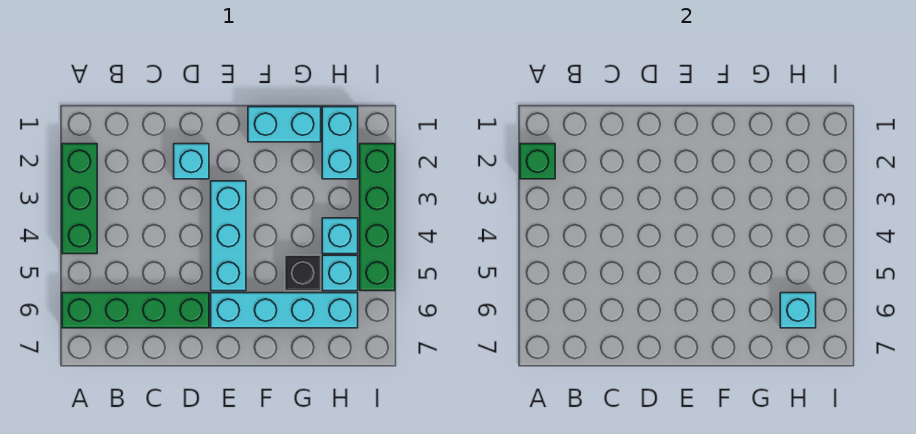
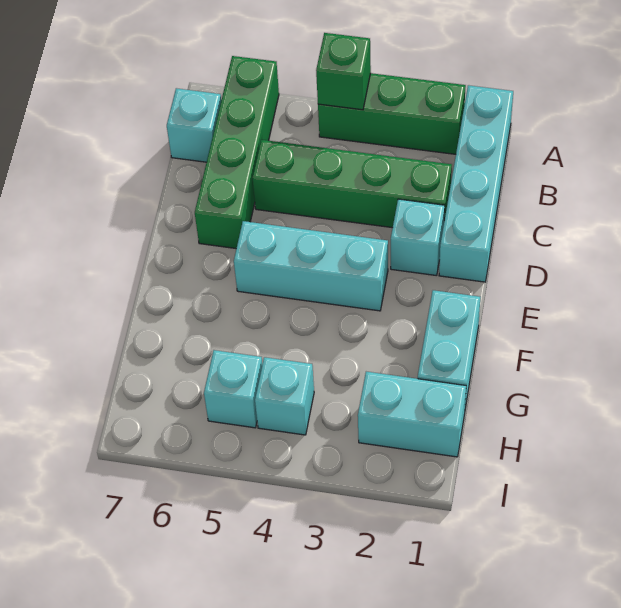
green 1x1 brick [520,144,555,179] -> green 1x1 brick moved to [316,33,371,110]
cyan 1x4 brick [211,293,358,328] -> cyan 1x4 brick moved to [439,85,513,282]
black 1x1 brick [285,255,321,291] -> none
cyan 1x1 brick [780,293,816,328] -> cyan 1x1 brick moved to [167,88,221,162]
green 1x4 brick [360,144,395,291] -> green 1x4 brick moved to [253,140,452,228]

